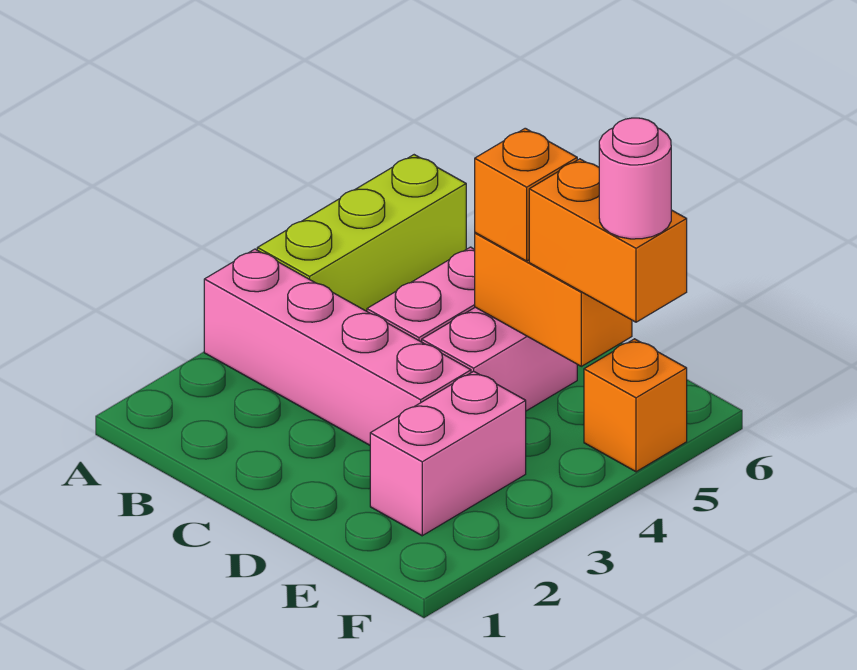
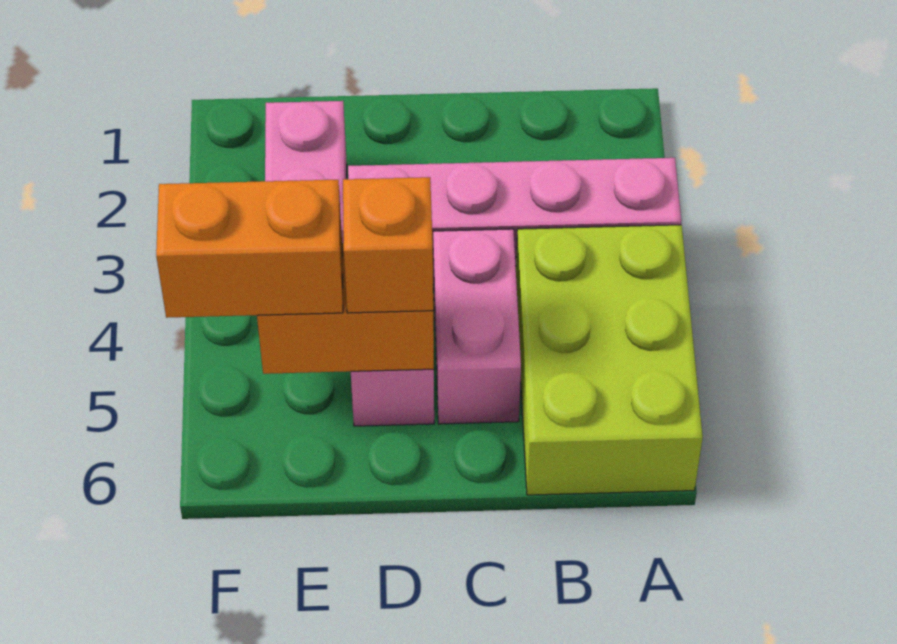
lime 1x3 brick [257,155,466,311] -> lime 2x3 brick [516,225,703,495]
orange 1x1 brick [584,339,687,472] -> none
pink 1x1 round brick [599,118,671,239] -> none

